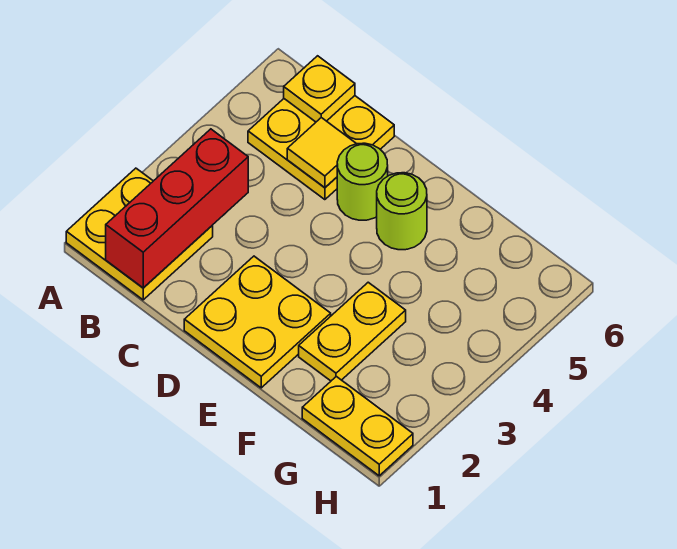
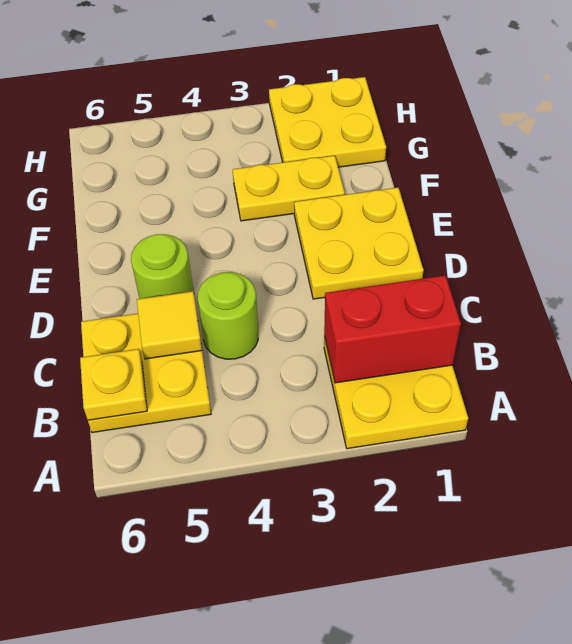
red 1x3 brick [106,129,248,288] -> red 1x2 brick [324,275,461,383]
lime 1x1 round brick [377,173,427,250] -> lime 1x1 round brick moved to [198,272,258,359]
yellow 1x2 plate [302,376,413,476] -> yellow 2x2 plate [269,77,386,167]

